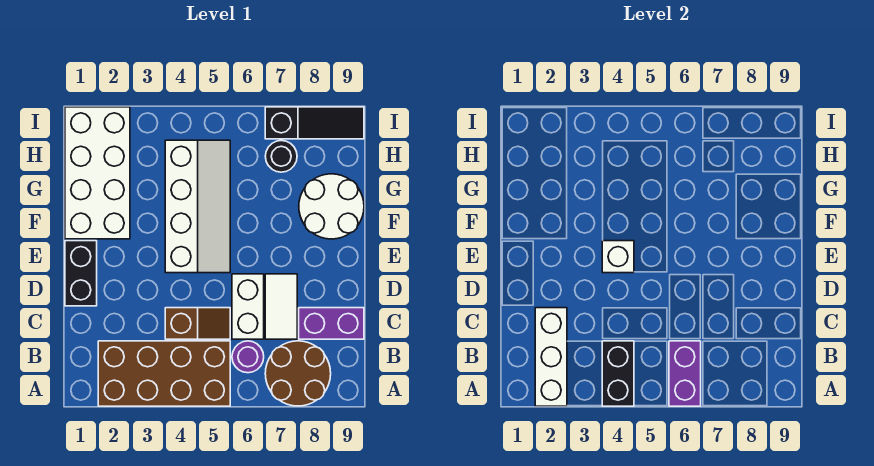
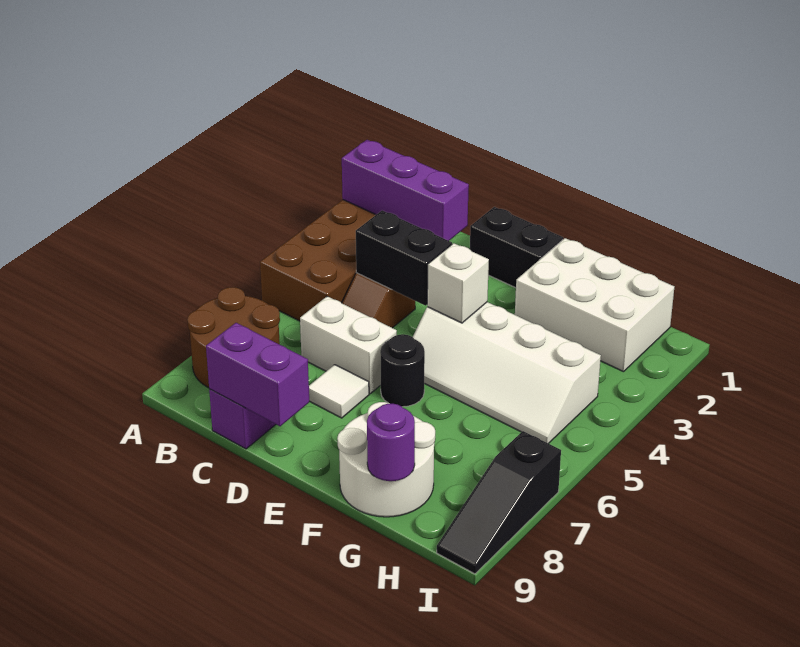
white 1x3 brick [535,308,567,406] -> purple 1x3 brick [342,140,469,241]
black 1x2 brick [602,341,634,406] -> black 1x2 brick moved to [356,211,452,306]
purple 1x2 brick [669,341,701,406] -> purple 1x2 brick moved to [206,323,309,426]
purple 1x1 round brick [232,341,264,373] -> purple 1x1 round brick moved to [367,404,415,481]
white 1x2 tile [265,274,297,339] -> white 1x1 tile [309,365,369,418]
white 2x4 brick [65,107,130,239] -> white 2x3 brick [515,238,674,372]
black 1x1 round brick [265,141,297,172] -> black 1x1 round brick moved to [380,334,425,407]

